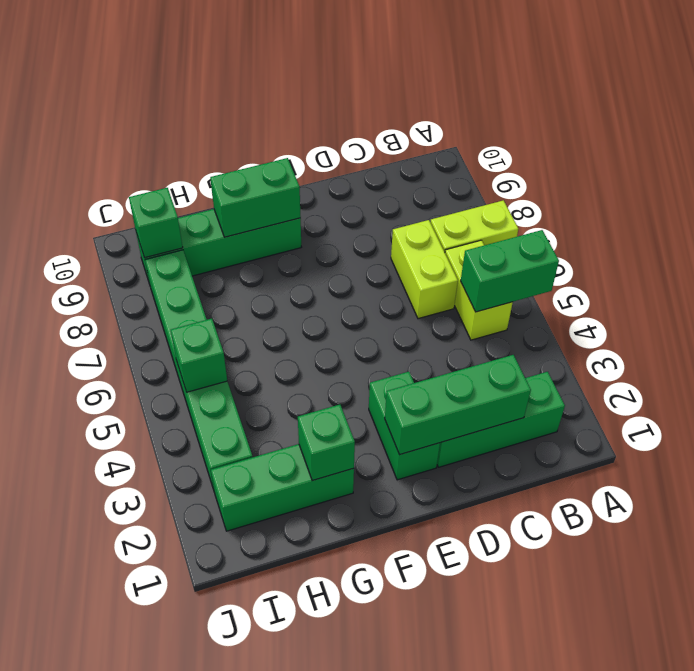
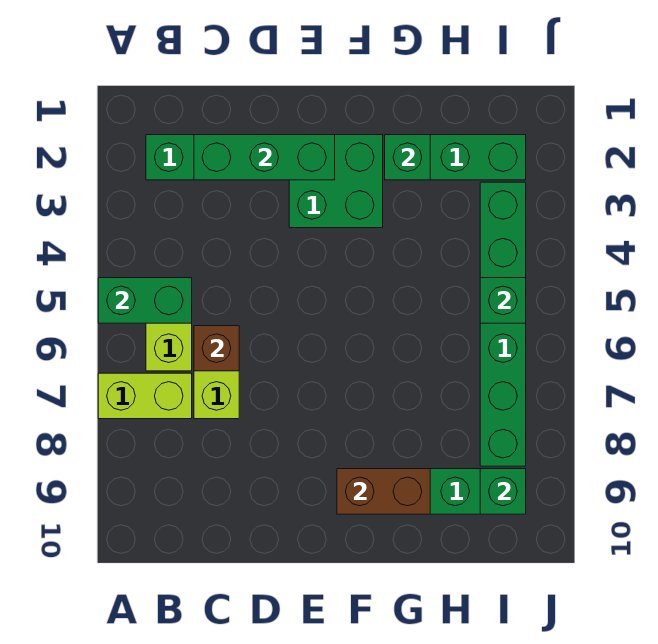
none -> brown 1x1 brick [194,326,239,371]
green 1x2 brick [369,372,440,480] -> green 2x2 brick [289,135,383,228]
green 1x2 brick [210,158,301,237] -> brown 1x2 brick [337,469,430,514]

